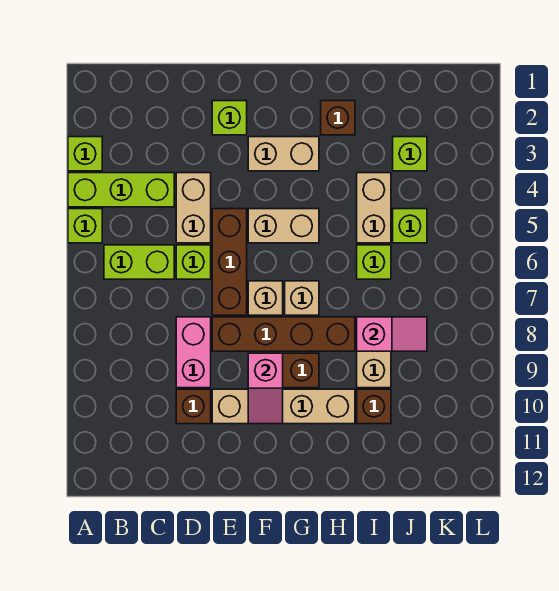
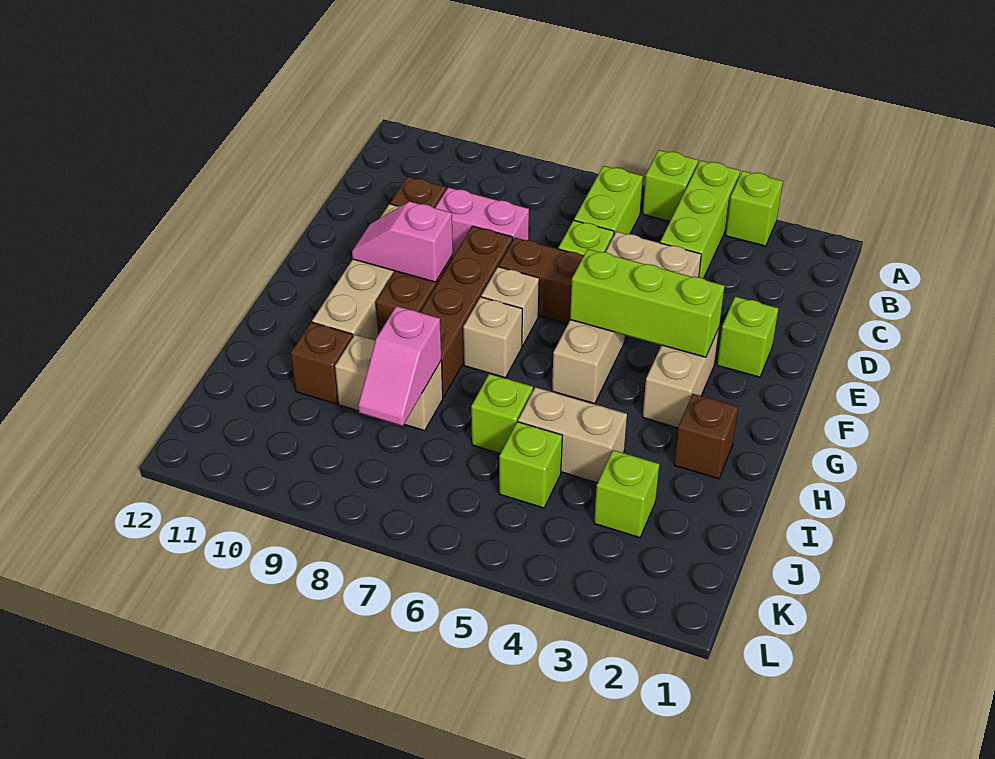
none -> lime 1x3 brick [570,249,725,357]

